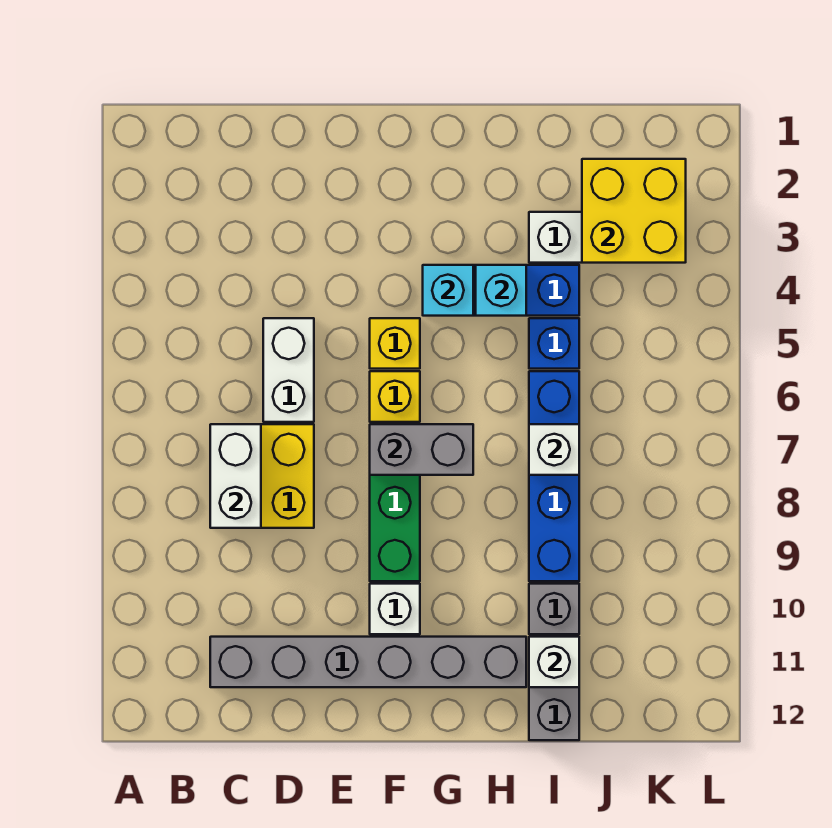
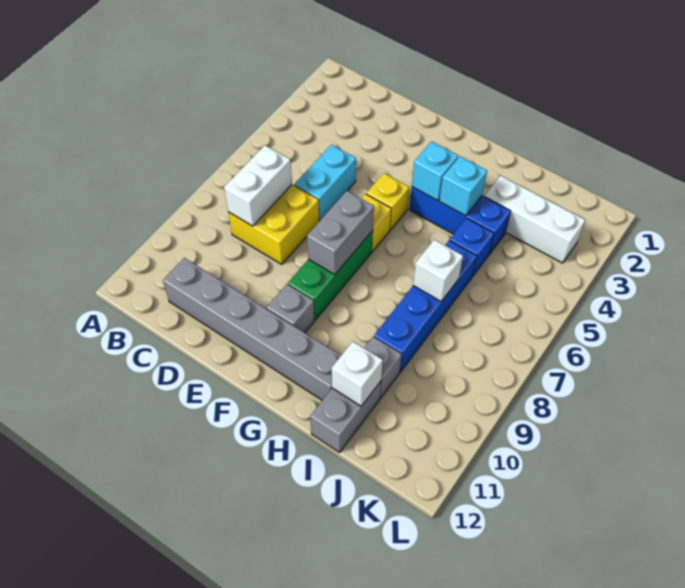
white 1x2 brick [263,318,314,422] -> cyan 1x2 brick [294,145,356,221]
grey 1x2 brick [370,424,473,475] -> grey 1x2 brick turned to [307,191,374,274]
white 1x1 brick [370,584,420,634] -> grey 1x1 brick [267,284,314,333]
yellow 2x2 brick [582,159,686,263] -> none

